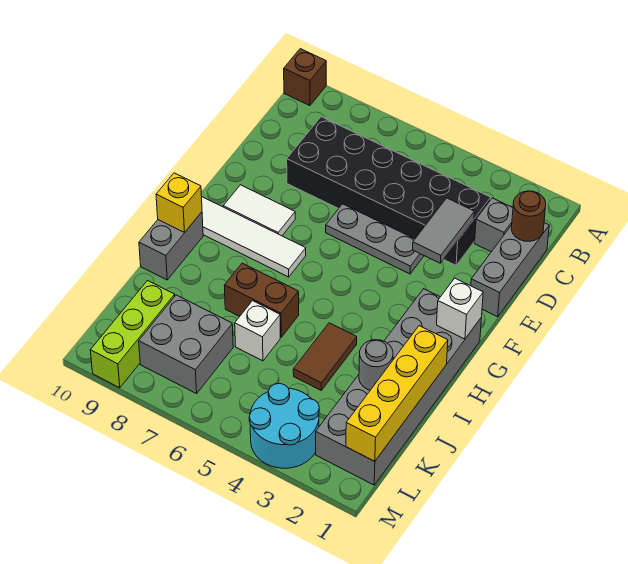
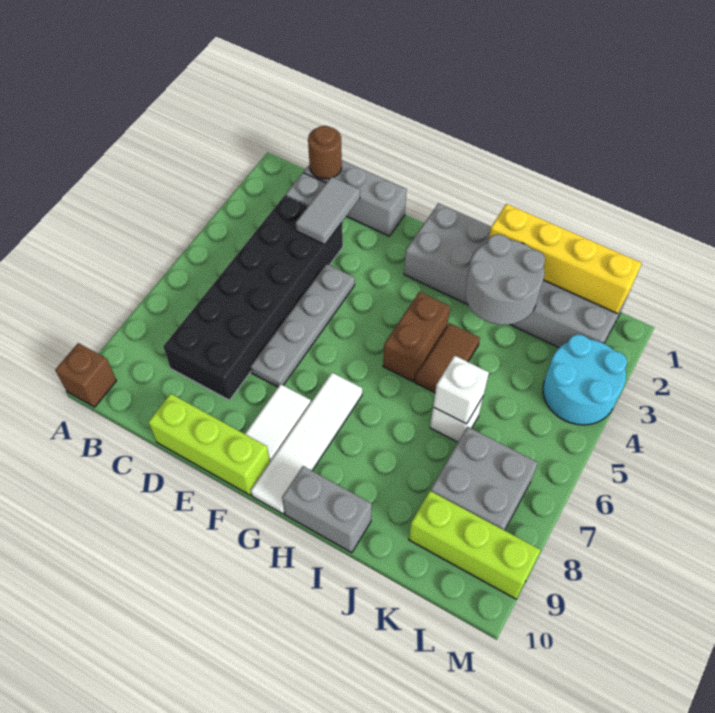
grey 1x2 tile [413,198,474,263] -> grey 1x2 tile turned to [296,177,360,245]
none -> lime 1x3 brick [148,394,270,495]
grey 1x3 plate [326,204,424,274] -> grey 1x4 plate [250,264,355,387]
white 1x1 brick [437,278,483,339] -> white 1x1 brick moved to [433,356,489,424]
yellow 1x1 brick [156,173,202,232] -> none
brown 1x2 tile [293,323,357,390] -> brown 1x2 tile turned to [415,323,480,393]
brown 1x2 brick [224,263,299,337] -> brown 1x2 brick moved to [383,292,450,382]
grey 1x1 round brick [359,340,393,390] -> grey 2x2 round brick [465,234,545,325]

